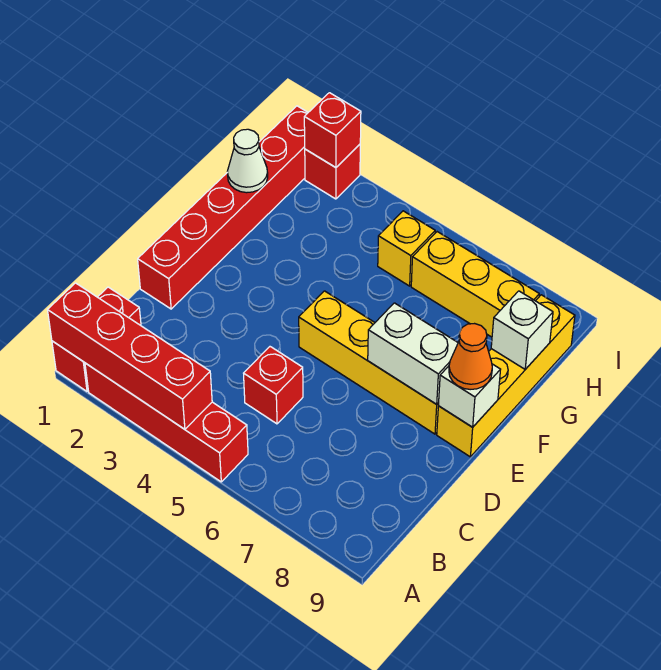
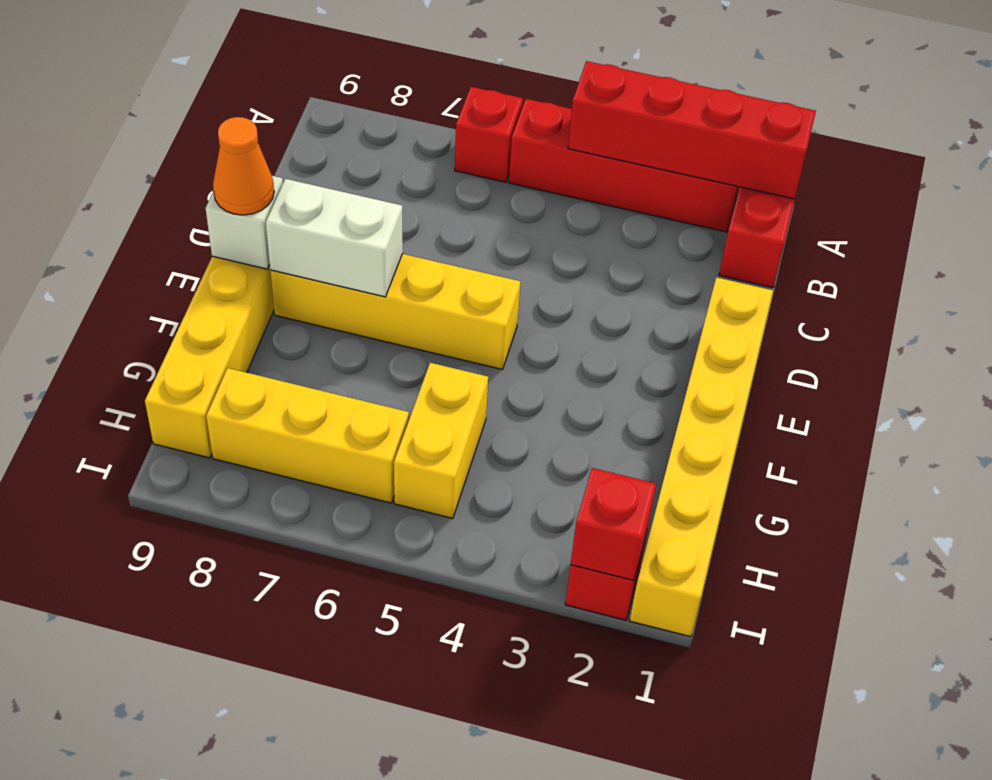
red 1x1 brick [244,347,303,424] -> red 1x1 brick moved to [455,87,523,182]
red 1x6 brick [138,106,308,309] -> yellow 1x6 brick [630,277,773,637]
white 1x1 cone [227,129,268,193] -> none
white 1x1 brick [491,291,553,369] -> none
yellow 1x1 brick [378,211,435,286] -> yellow 1x2 brick [394,363,488,518]

